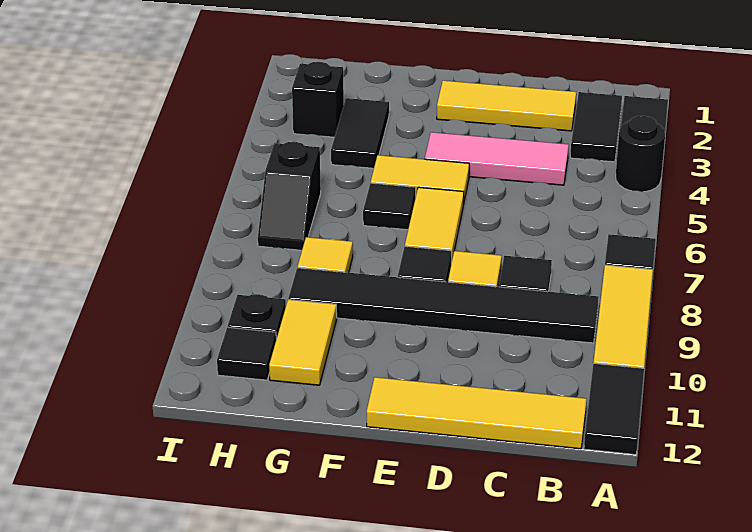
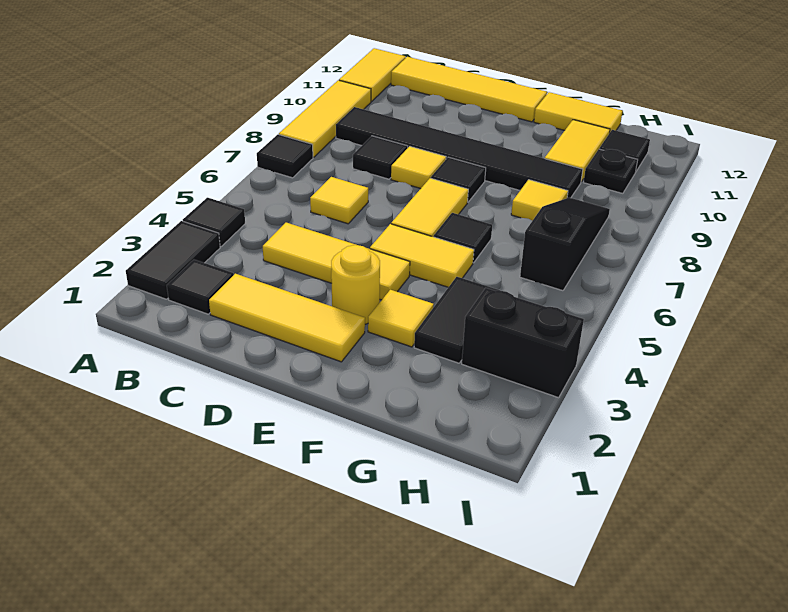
black 1x1 round brick [616,116,665,192] -> black 1x1 tile [183,198,245,246]
black 1x2 tile [584,363,644,455] -> yellow 1x2 tile [339,48,406,101]
black 1x2 tile [570,92,622,162] -> black 1x1 tile [167,260,233,314]
pink 1x3 tile [425,132,569,185] -> yellow 1x3 tile [263,223,410,300]
none -> yellow 1x1 tile [310,177,368,224]
none -> yellow 1x1 round brick [331,245,380,324]
none -> yellow 1x1 tile [368,290,434,347]
none -> yellow 1x2 tile [534,92,623,132]
black 1x1 brick [292,62,344,137] -> black 1x2 brick [462,288,584,398]
black 1x2 slope [258,142,321,250] -> black 1x3 slope [520,198,610,291]

